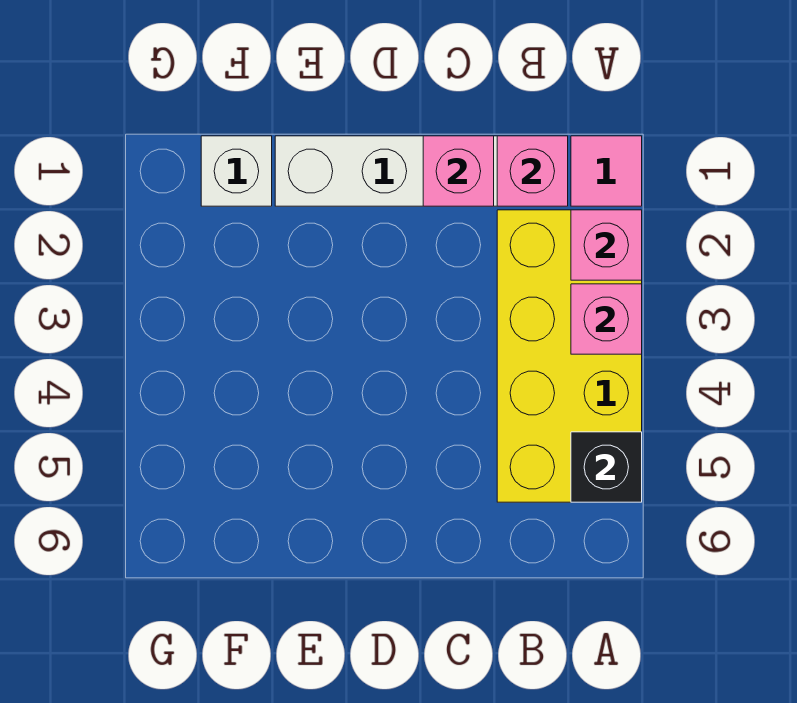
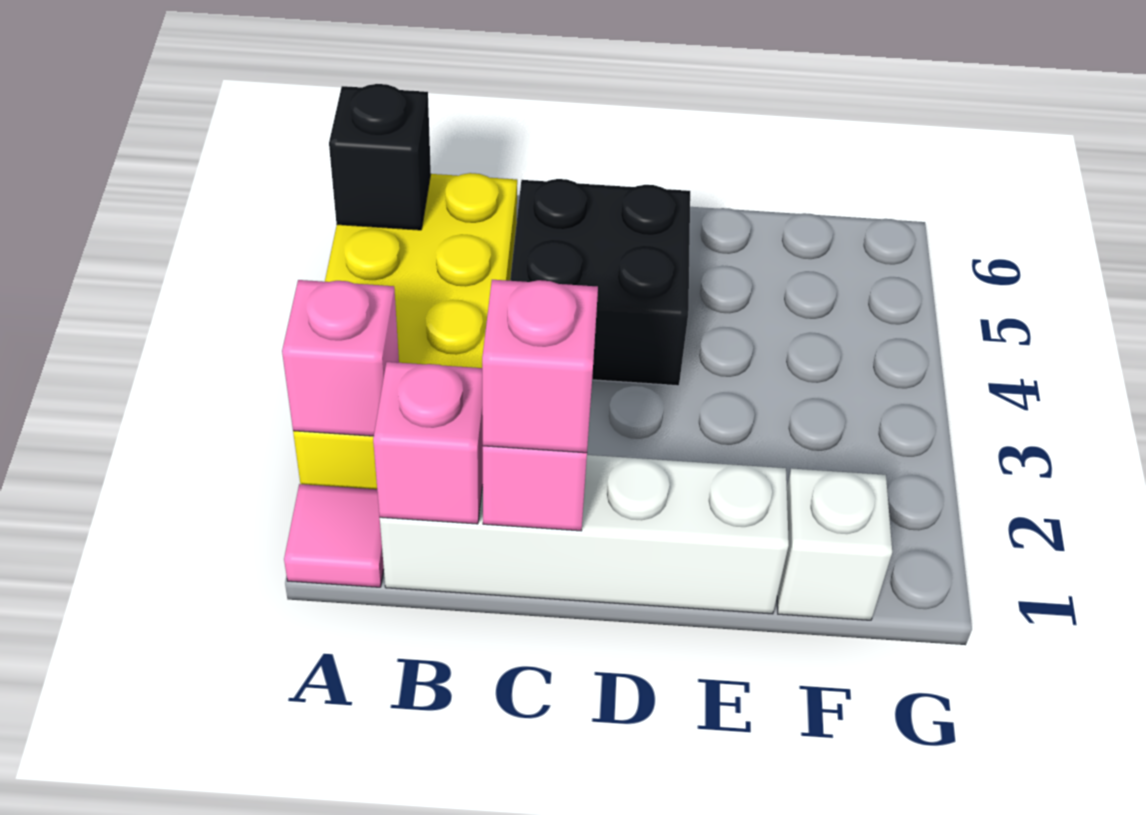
pink 1x1 brick [571,284,642,354] -> pink 1x1 brick moved to [482,280,598,453]
none -> black 2x2 brick [510,179,690,386]

